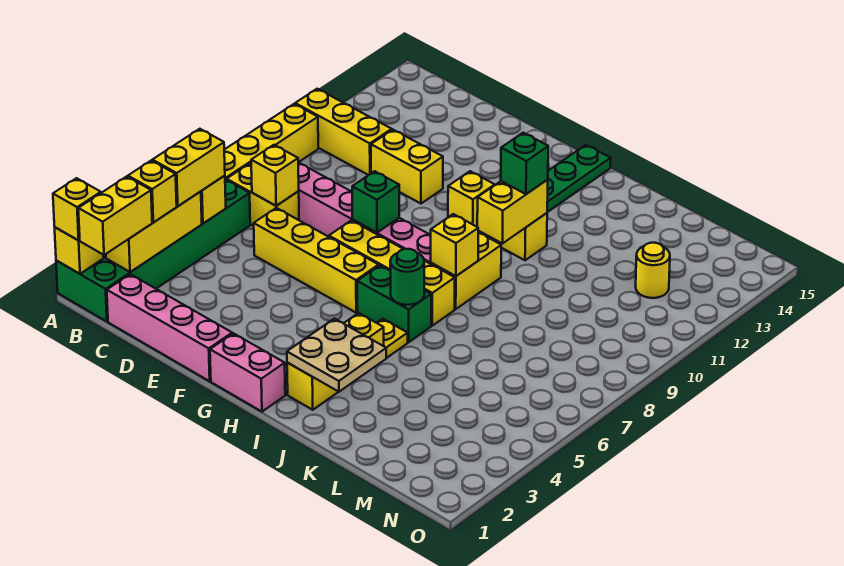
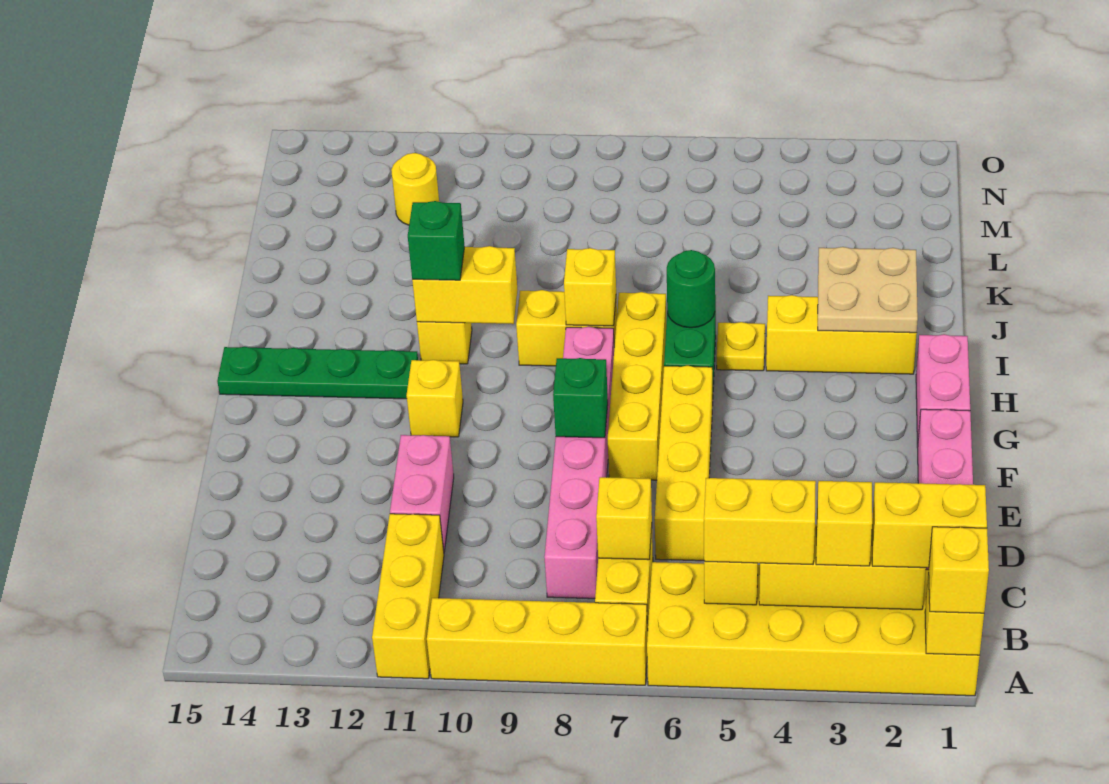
green 2x6 brick [56,179,250,322] -> yellow 2x6 brick [647,562,980,696]
yellow 1x2 brick [371,130,443,204] -> pink 1x2 brick [390,435,454,552]

